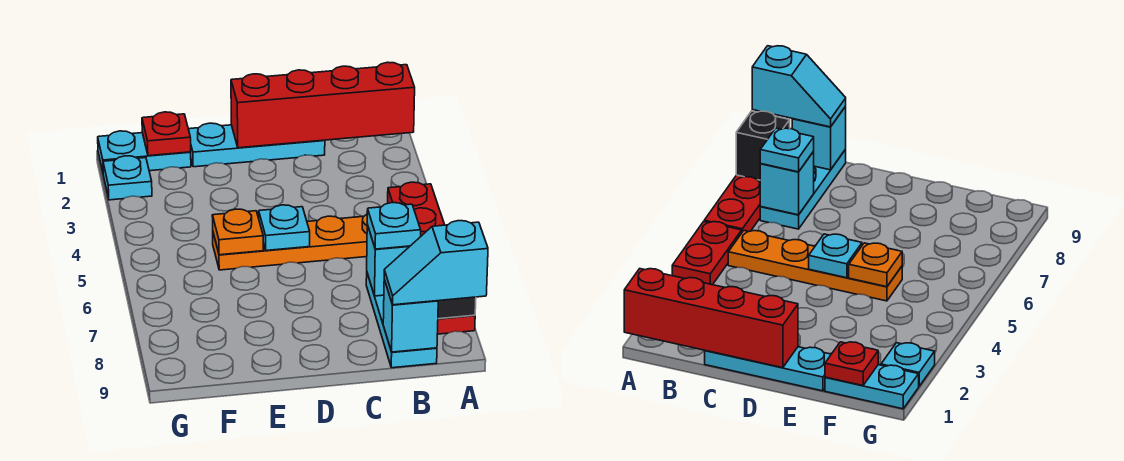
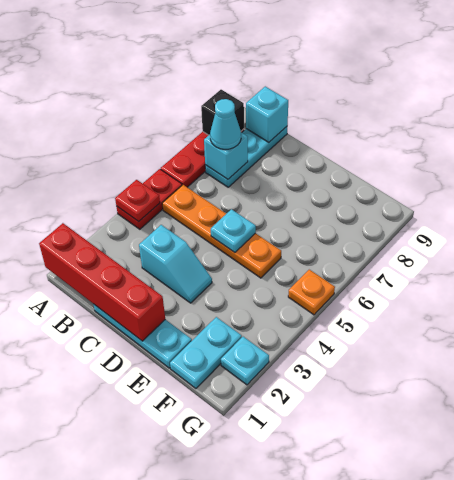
cyan 1x2 slope [384,221,488,305] -> cyan 1x2 slope moved to [139,225,212,303]
cyan 1x1 plate [367,203,421,249] -> cyan 1x1 cone [210,99,241,149]
orange 1x1 plate [212,209,263,255] -> orange 1x1 plate moved to [288,270,335,315]
cyan 1x2 plate [98,131,191,171] -> cyan 1x2 plate turned to [170,317,242,388]
red 1x1 plate [142,112,191,156] -> red 1x1 plate moved to [115,180,160,221]

